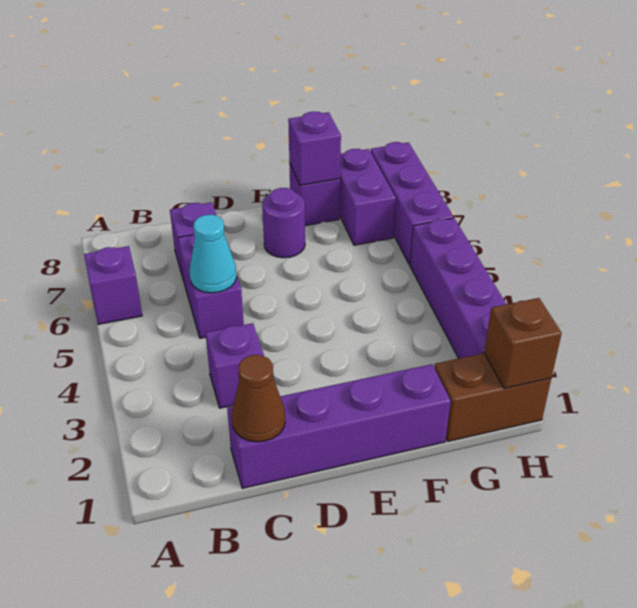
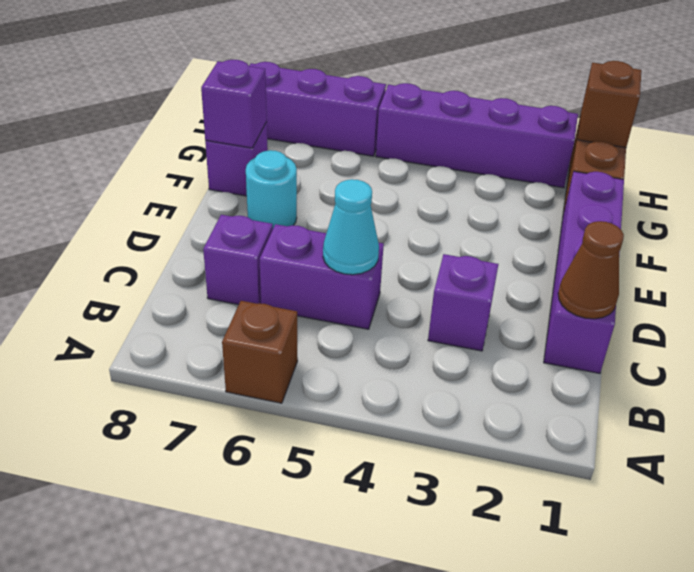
purple 1x1 brick [84,246,142,324] -> brown 1x1 brick [222,301,298,403]
purple 1x1 round brick [262,188,305,258] -> cyan 1x1 round brick [246,150,297,228]
purple 1x2 brick [340,149,396,245] -> none

